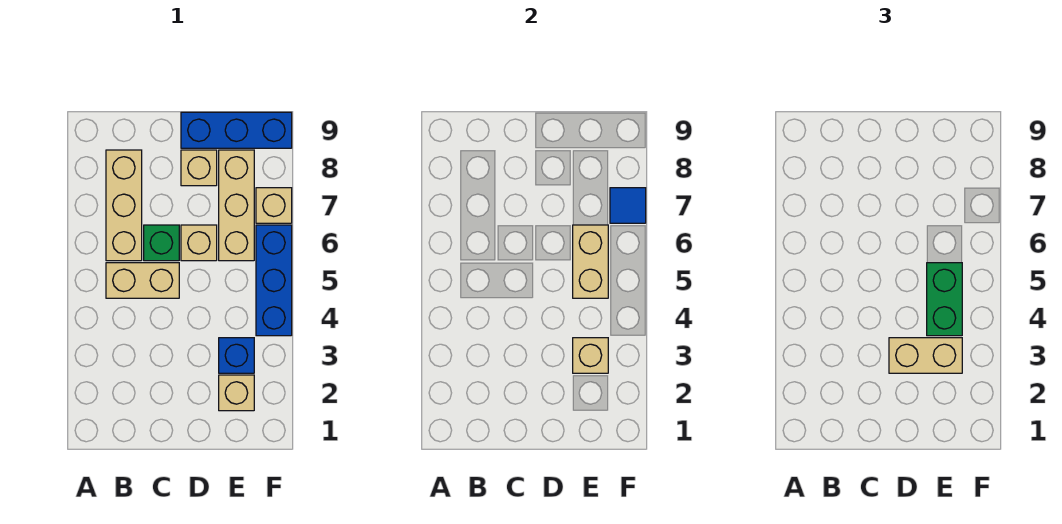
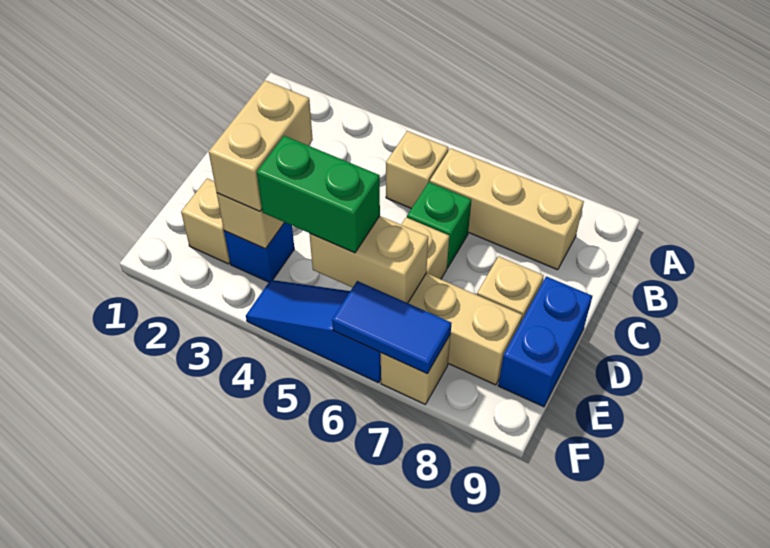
tan 1x2 brick [106,263,179,298] -> tan 1x1 brick [386,131,448,209]
blue 1x3 brick [181,112,292,148] -> blue 1x2 brick [498,276,592,407]
blue 1x3 brick [256,225,292,336] -> blue 1x3 slope [246,280,381,383]
blue 1x1 tile [610,188,646,223] -> blue 1x2 tile [332,281,452,374]

